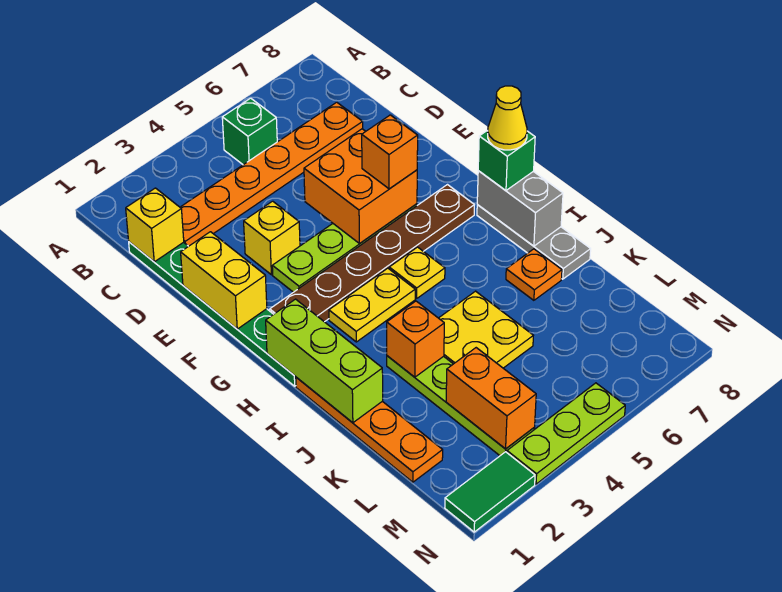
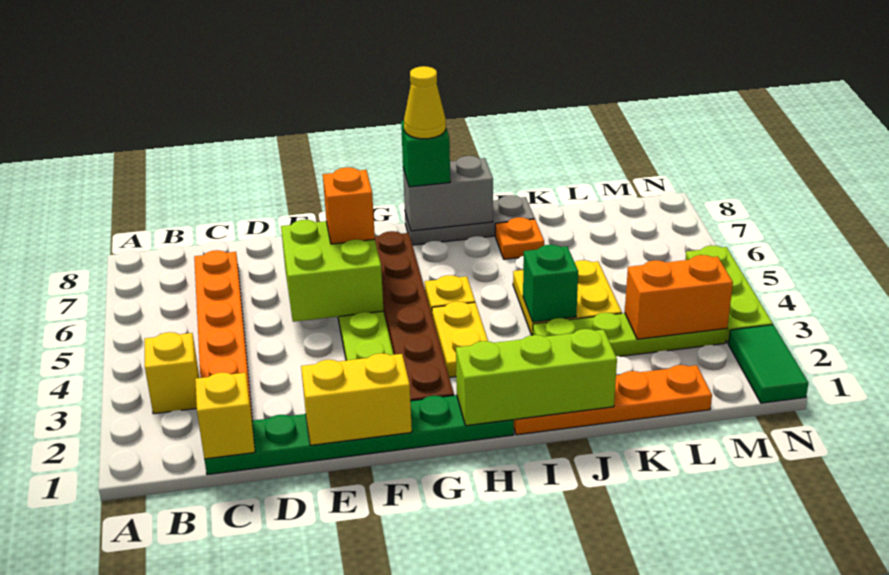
green 1x1 brick [222,98,277,165] -> green 1x1 brick moved to [523,245,578,322]
yellow 1x1 brick [244,201,300,275] -> yellow 1x1 brick moved to [145,332,199,414]
orange 2x2 brick [304,129,417,243] -> lime 2x2 brick [281,220,384,322]
orange 1x1 brick [387,301,444,377] -> none

